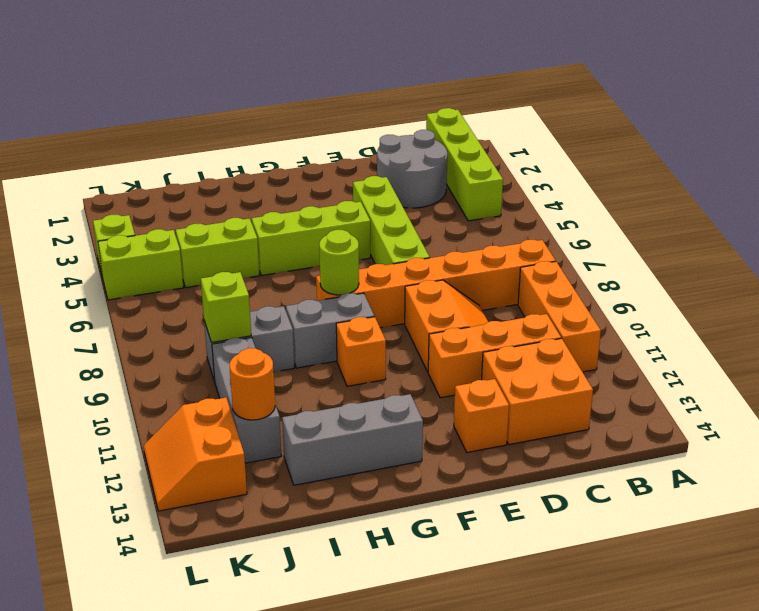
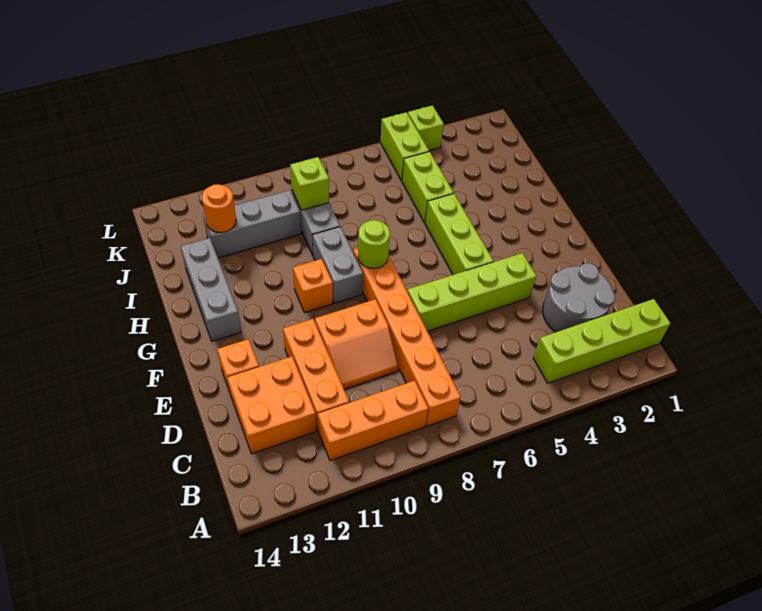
orange 2x2 slope [144,398,247,511] -> none

